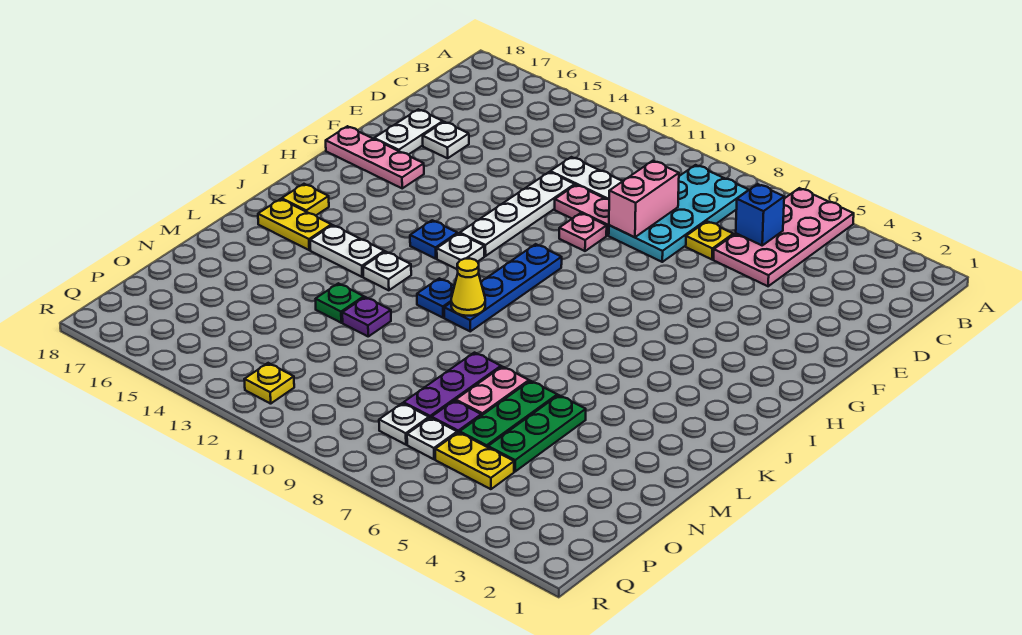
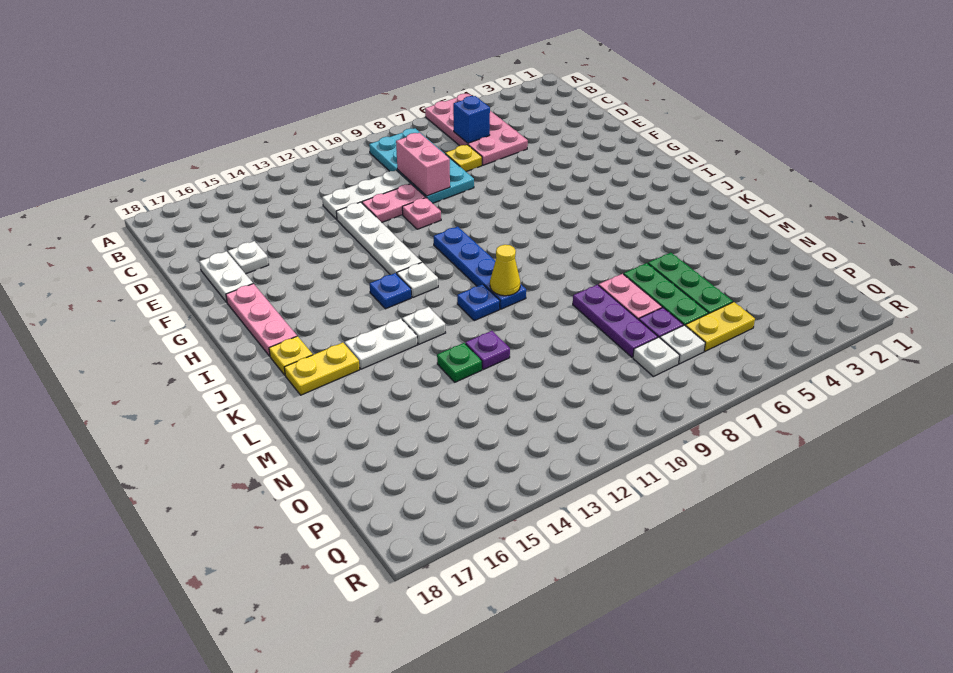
pink 1x3 plate [326,126,424,188] -> pink 1x3 plate turned to [226,284,297,356]
yellow 1x1 plate [244,363,294,404] -> none

